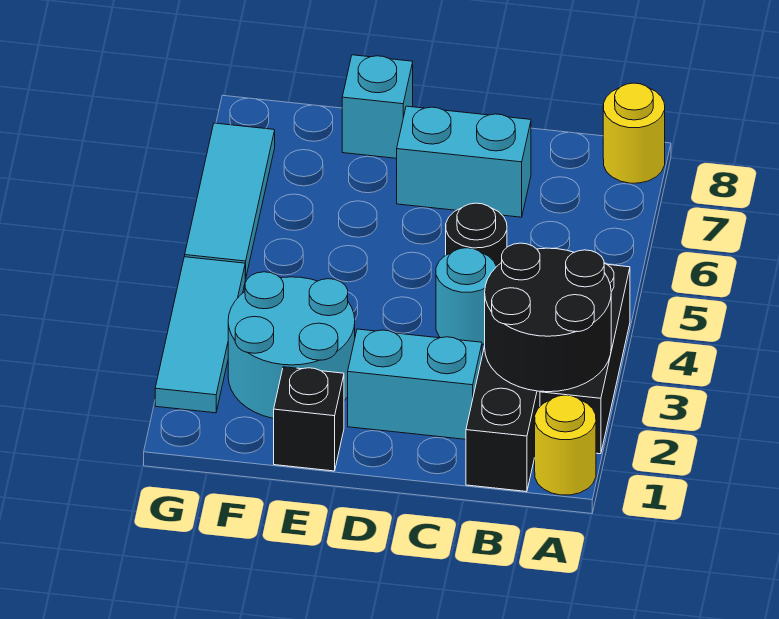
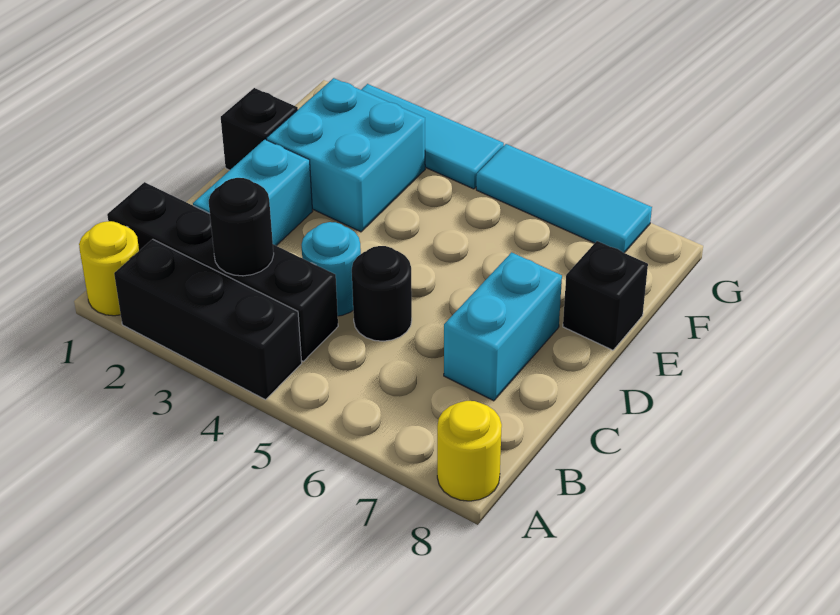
black 2x2 round brick [485,243,611,392] -> black 1x1 round brick [209,178,274,276]
cyan 2x2 round brick [228,272,355,419] -> cyan 2x2 brick [267,78,425,232]
cyan 1x1 brick [342,55,413,158] -> black 1x1 brick [563,241,648,350]

